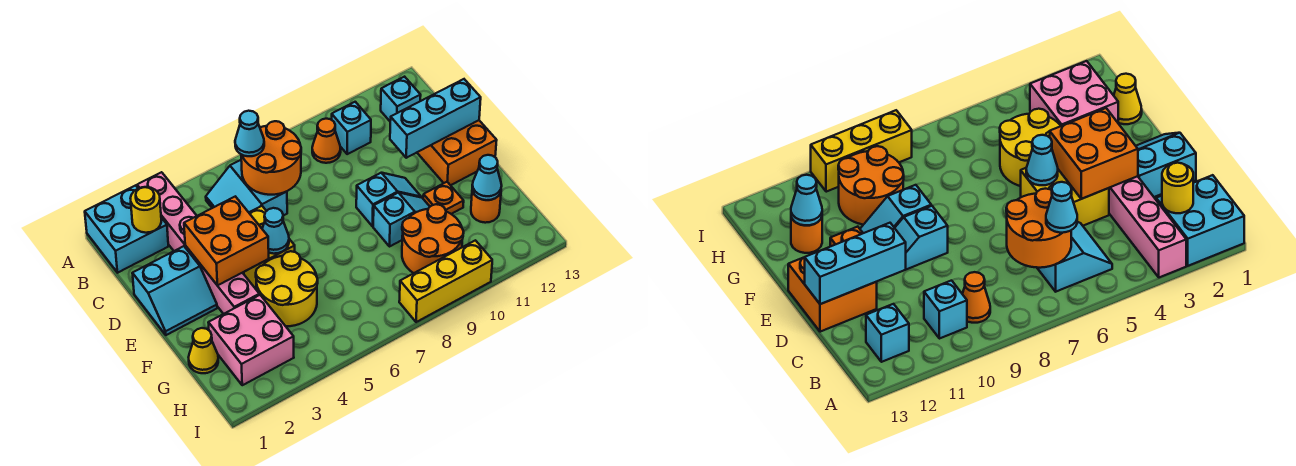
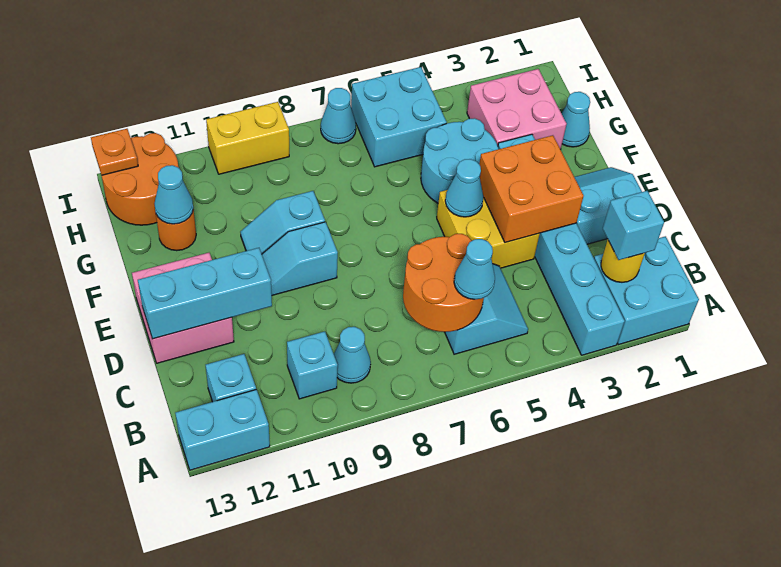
pink 1x6 brick [137,172,259,314] -> cyan 1x6 brick [498,134,625,355]
none -> cyan 1x2 brick [175,389,270,470]
none -> cyan 1x1 brick [603,191,664,260]
orange 1x1 cone [312,119,341,163] -> cyan 1x1 cone [334,327,371,383]
orange 2x2 brick [417,120,497,185] -> pink 2x2 brick [132,253,234,363]
yellow 2x2 round brick [256,251,318,326] -> cyan 2x2 round brick [421,118,498,203]
orange 1x1 plate [423,182,464,214] -> orange 1x1 plate moved to [91,129,138,175]
yellow 1x1 cone [189,328,218,373] -> cyan 1x1 cone [561,92,590,147]
orange 2x2 round brick [402,204,464,273] -> orange 2x2 round brick moved to [102,133,178,225]
none -> cyan 2x2 brick [351,67,447,167]
none -> cyan 1x1 cone [321,88,356,144]
yellow 1x3 brick [399,240,492,322] -> yellow 1x2 brick [206,102,289,174]

